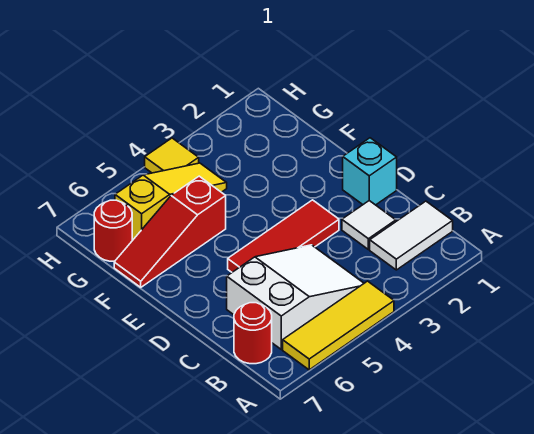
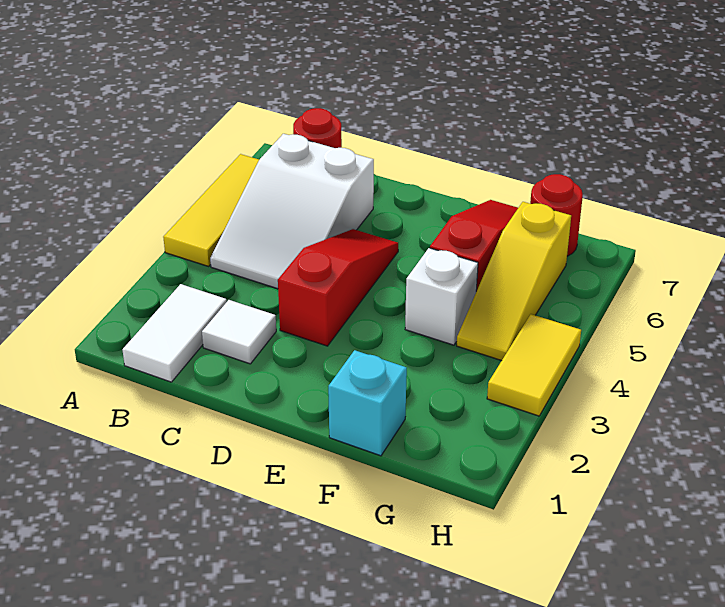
cyan 1x1 brick [343,138,397,205] -> cyan 1x1 brick moved to [328,350,407,456]
red 1x3 tile [228,200,339,272] -> red 1x3 slope [278,229,398,346]
none -> white 1x1 brick [405,248,478,345]
yellow 1x1 tile [145,138,199,173] -> yellow 1x2 tile [487,314,581,416]

